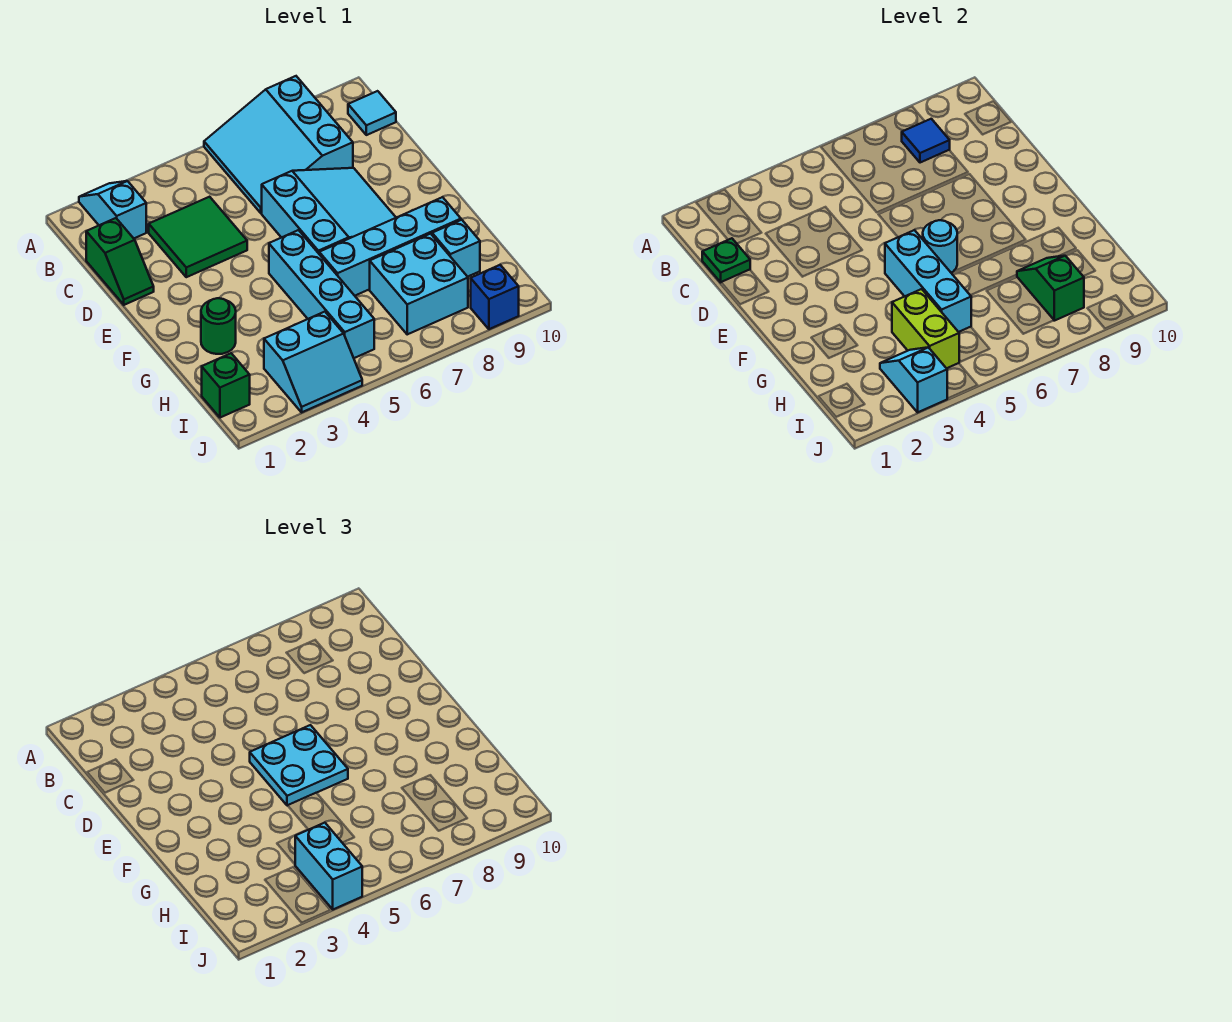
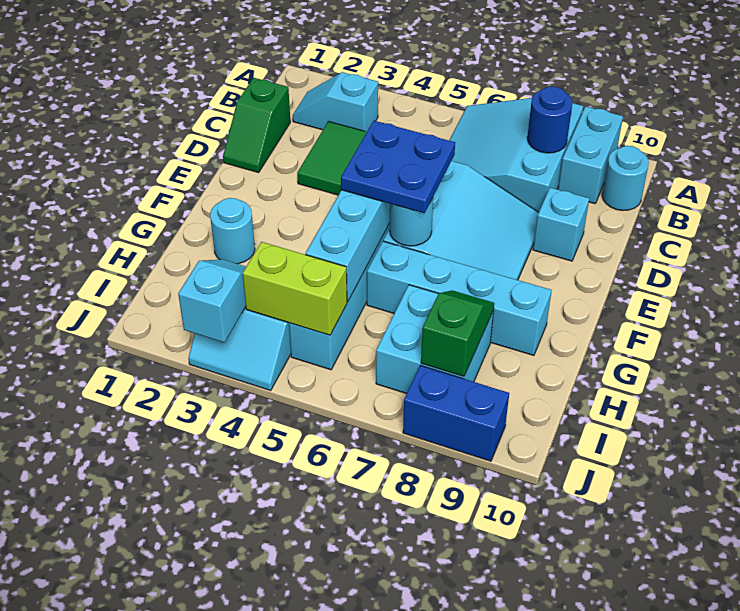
cyan 1x2 slope [79,181,146,238] -> cyan 1x2 slope turned to [293,72,378,132]
blue 1x1 tile [902,119,950,163] -> blue 1x1 round brick [527,86,573,153]
cyan 1x1 tile [348,91,396,135] -> cyan 1x1 round brick [602,146,649,210]
green 1x1 plate [702,238,750,282] -> none
cyan 2x2 plate [250,725,348,806] -> blue 2x2 plate [341,121,455,213]
green 1x1 round brick [201,298,236,354] -> cyan 1x1 round brick [210,198,255,264]
lime 1x2 brick [892,289,959,368] -> lime 1x2 brick turned to [243,242,347,335]
cyan 1x1 brick [432,220,480,277] -> cyan 1x1 brick moved to [533,188,589,261]
green 1x1 brick [202,353,250,418] -> none
cyan 1x2 brick [295,823,362,909] -> cyan 1x2 brick moved to [558,106,623,204]
blue 1x1 brick [471,265,519,329] -> blue 1x2 brick [403,365,509,461]

